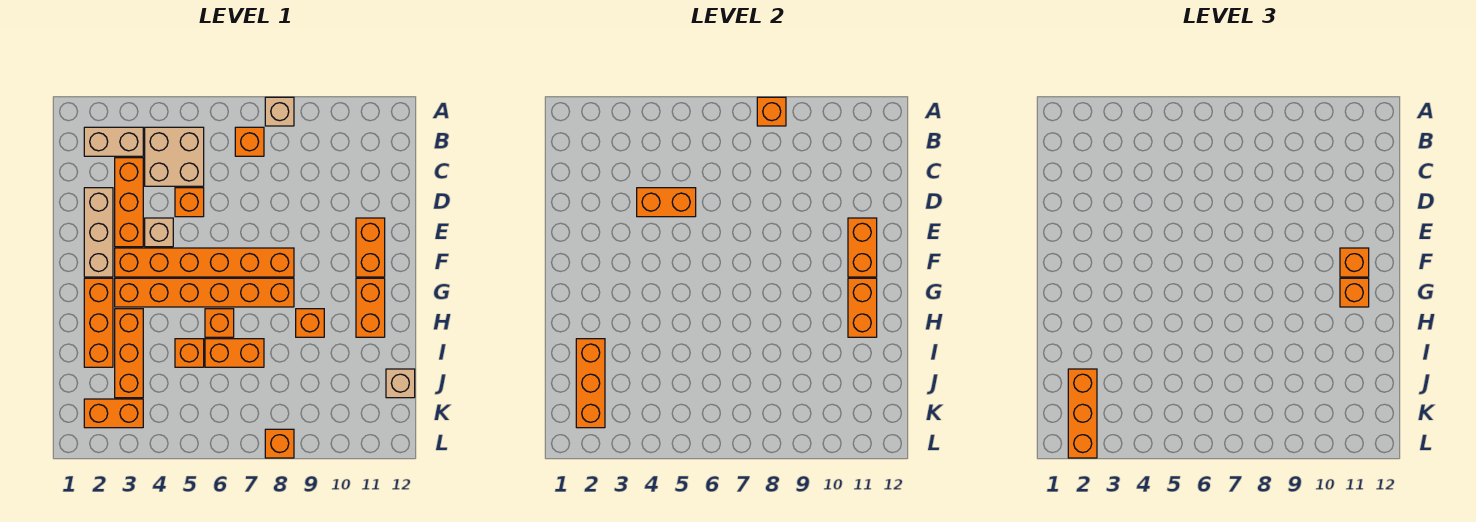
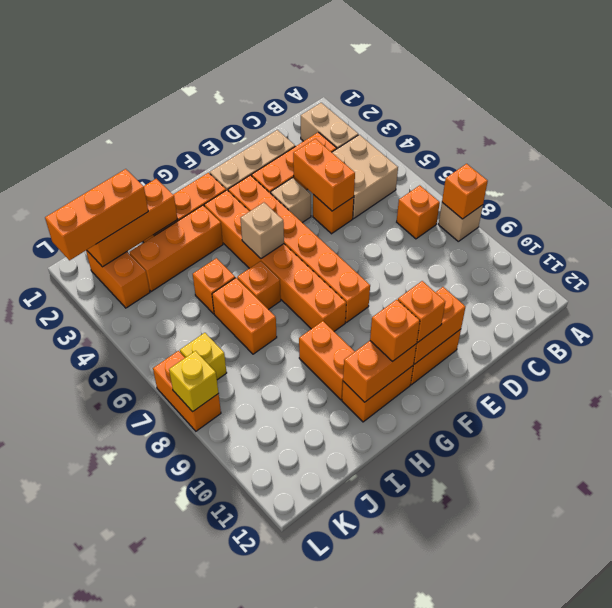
orange 1x1 brick [296,309,324,337] -> orange 1x2 brick [299,321,355,400]
tan 1x1 brick [386,369,415,398] -> tan 1x1 brick moved to [241,203,284,259]
none -> yellow 1x1 brick [180,333,227,380]
orange 1x1 brick [265,429,294,458] -> orange 1x2 brick [153,351,221,431]
none -> yellow 1x1 brick [169,351,218,412]

